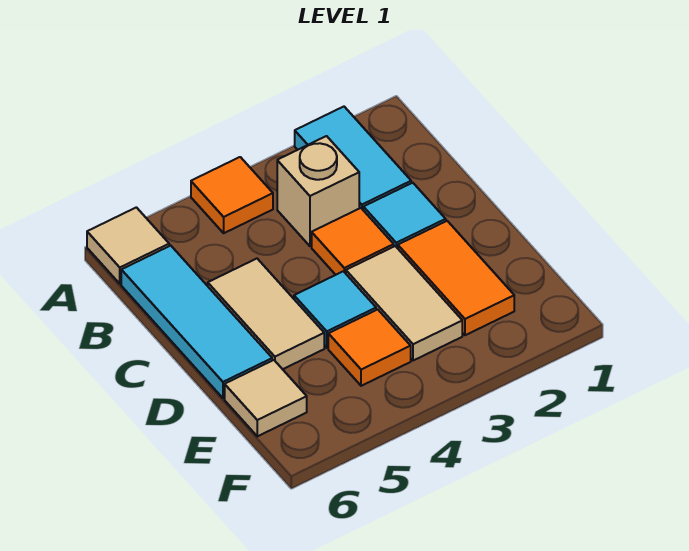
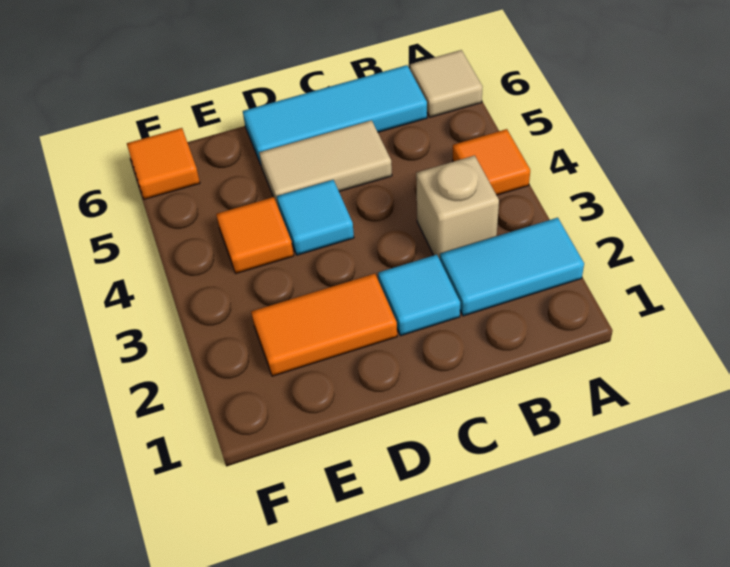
orange 1x1 tile [312,208,394,275] -> orange 1x1 tile moved to [127,128,200,199]
tan 1x2 tile [346,246,462,361] -> none
tan 1x1 tile [225,360,307,436] -> none

